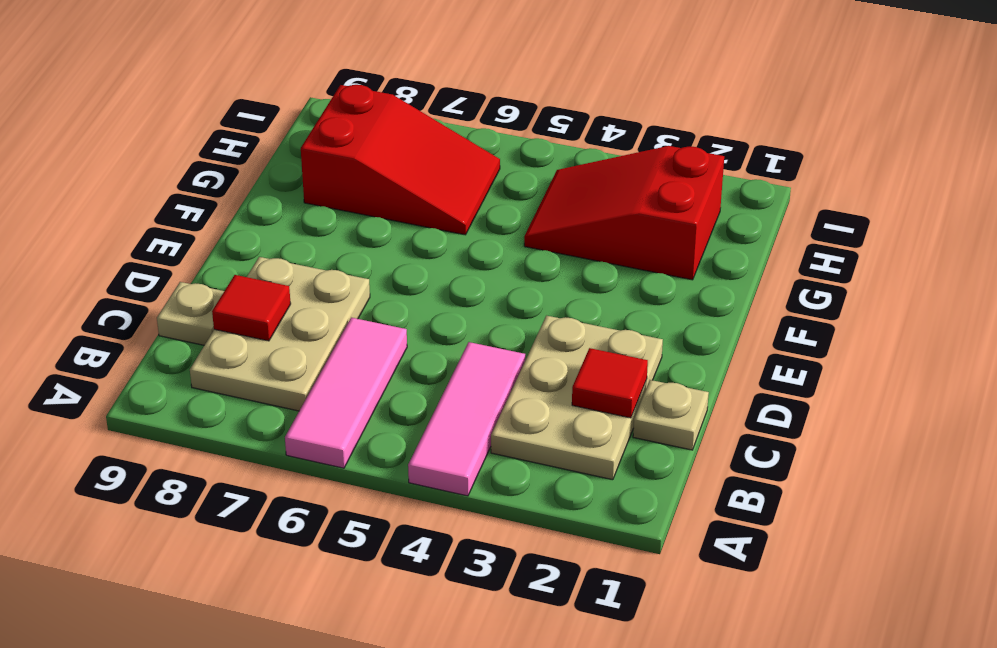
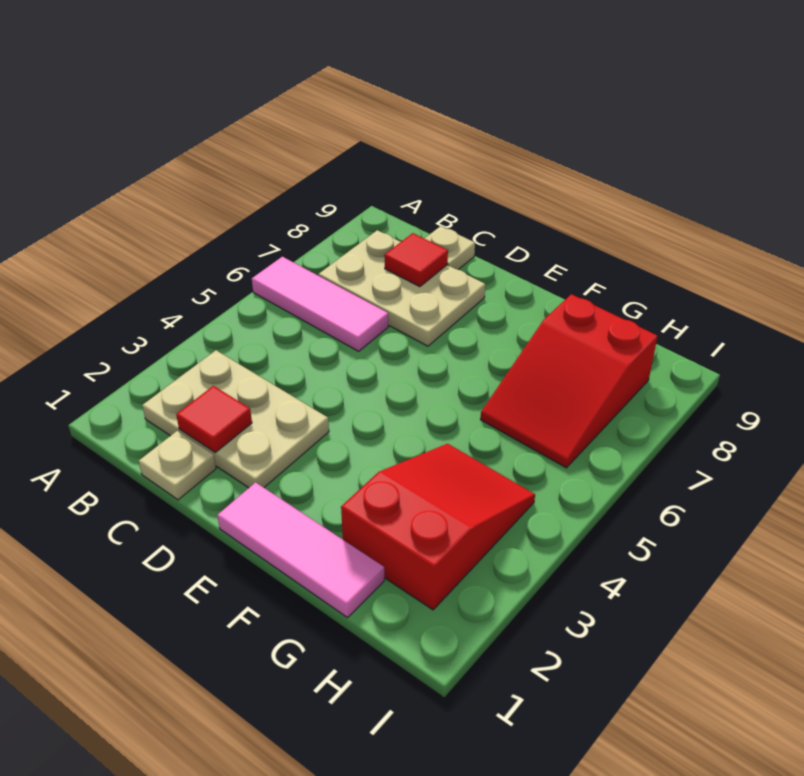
pink 1x3 tile [408,342,525,496] -> pink 1x3 tile moved to [217,482,384,618]

